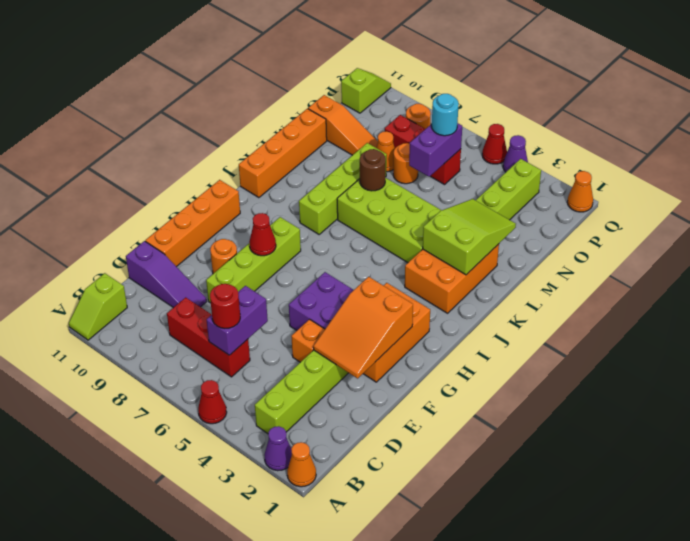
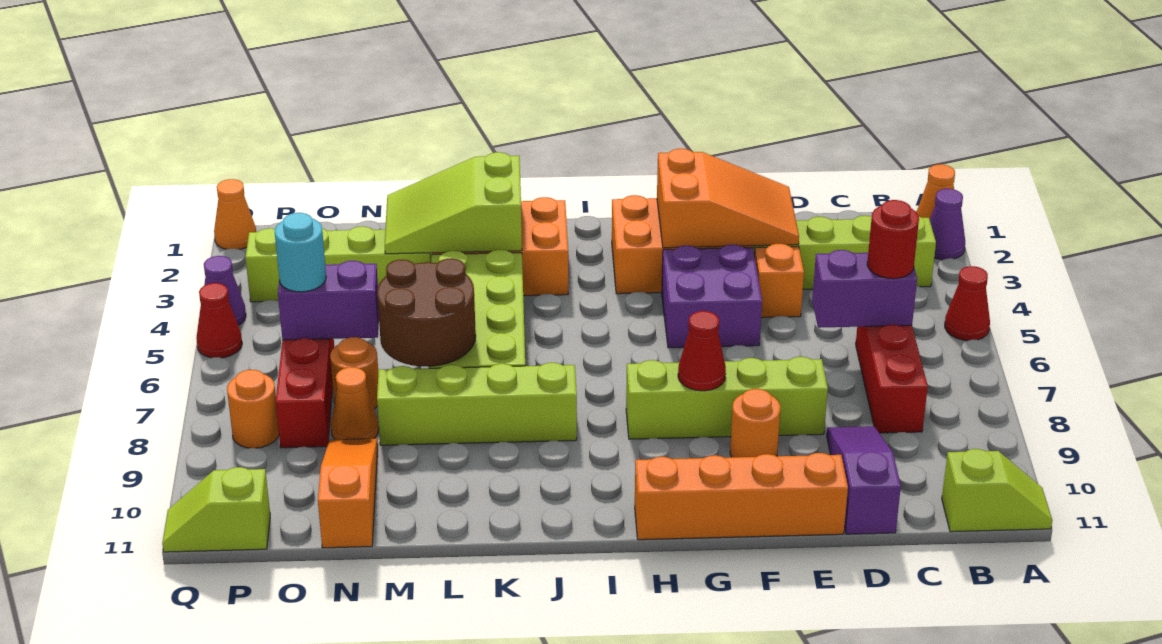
orange 1x4 brick [239,109,327,198] -> none
brown 1x1 round brick [360,149,386,191] -> brown 2x2 round brick [377,258,476,366]

